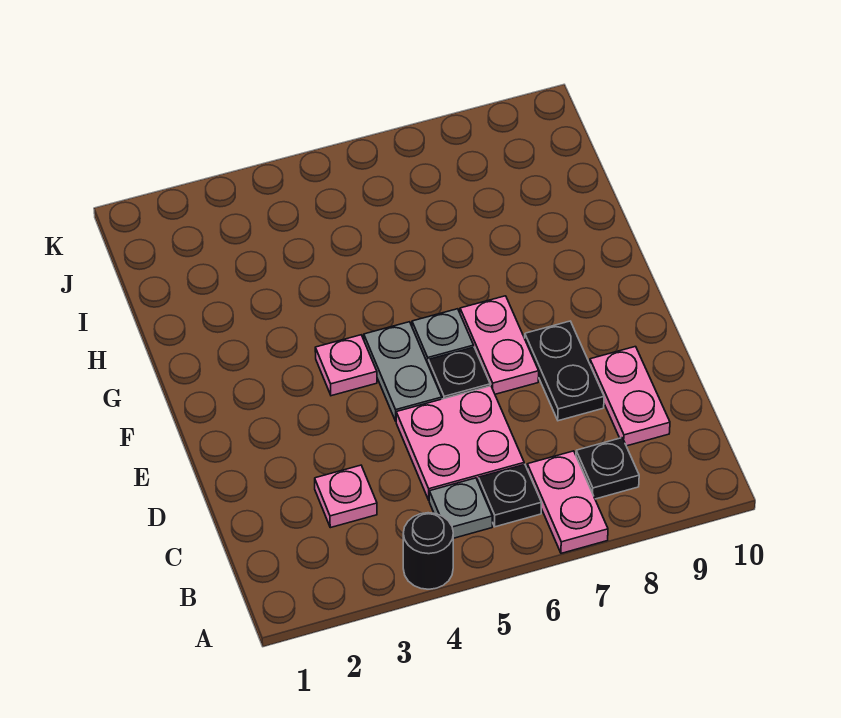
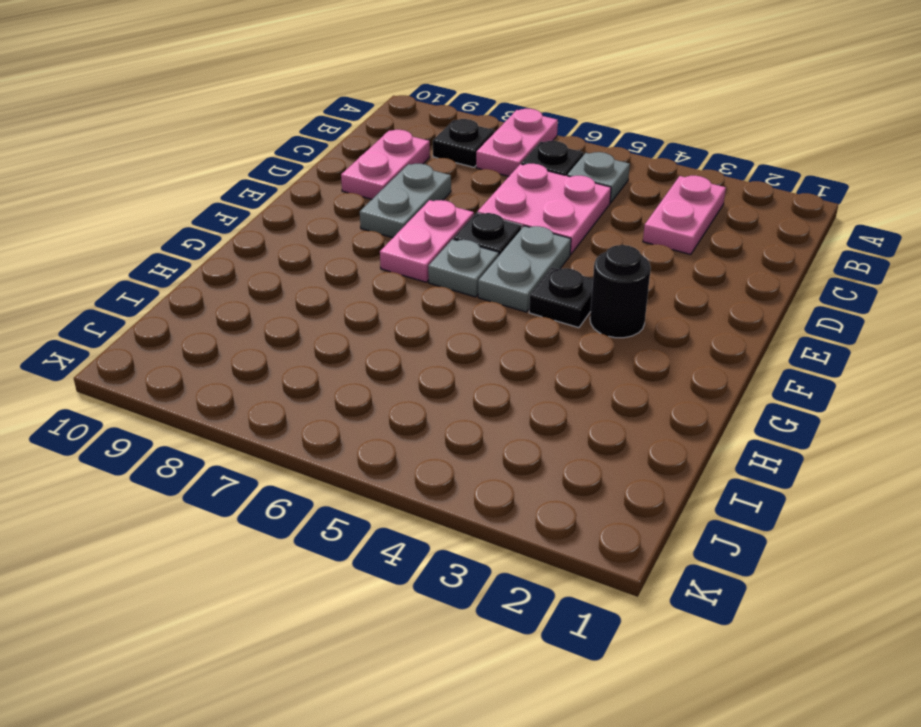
black 1x1 round brick [403,513,453,589] -> black 1x1 round brick moved to [590,245,651,338]
pink 1x1 plate [315,465,377,528] -> pink 1x2 plate [643,176,726,255]
black 1x2 plate [525,321,604,421] -> grey 1x2 plate [360,164,451,238]
pink 1x1 plate [315,335,377,396] -> black 1x1 plate [529,267,593,328]

